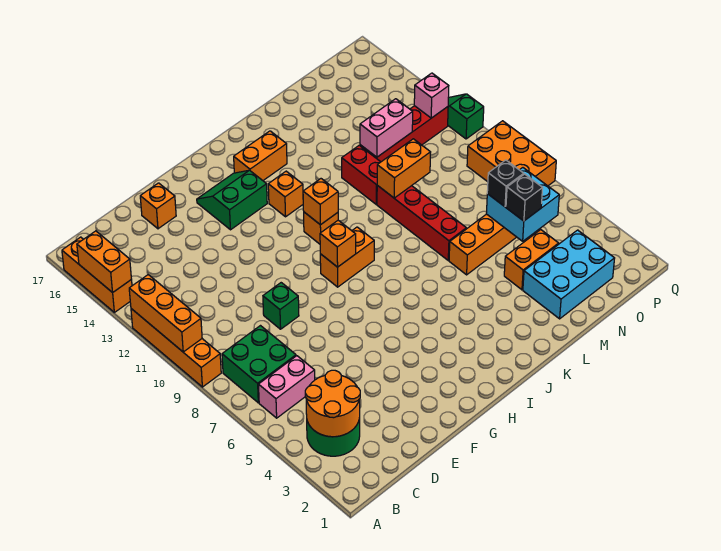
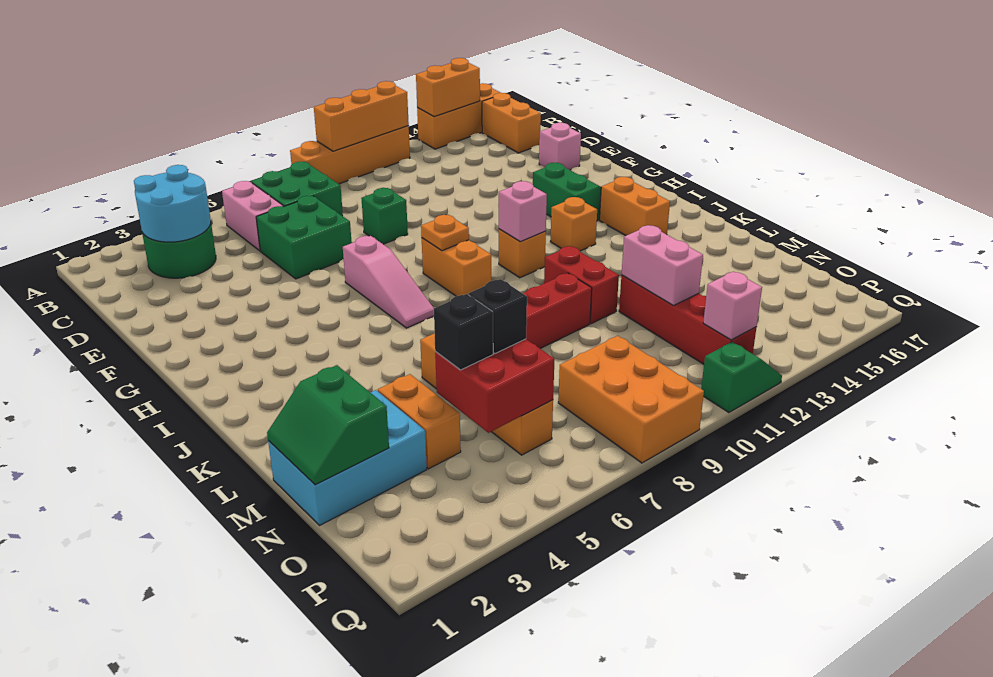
orange 2x2 round brick [305,370,360,437] -> cyan 2x2 round brick [134,165,211,242]
none -> green 2x2 brick [256,196,352,279]
orange 1x1 brick [140,183,176,229] -> pink 1x1 brick [539,123,581,170]
none -> pink 1x3 slope [343,236,434,328]
orange 1x1 brick [320,220,356,267] -> orange 1x1 plate [421,215,469,251]
orange 1x1 brick [303,179,338,225] -> pink 1x1 brick [499,181,547,242]
orange 1x2 brick [377,139,431,198] -> orange 1x2 brick moved to [482,93,541,153]
red 1x2 brick [342,145,380,204] -> red 1x2 brick turned to [544,246,619,324]
none -> green 2x2 slope [267,365,389,485]
cyan 2x3 brick [523,230,615,319] -> cyan 2x3 brick turned to [268,390,427,525]
cyan 2x2 brick [486,168,559,241] -> red 2x2 brick [435,339,554,433]
orange 2x3 brick [467,121,556,186] -> orange 2x3 brick turned to [558,336,704,463]

